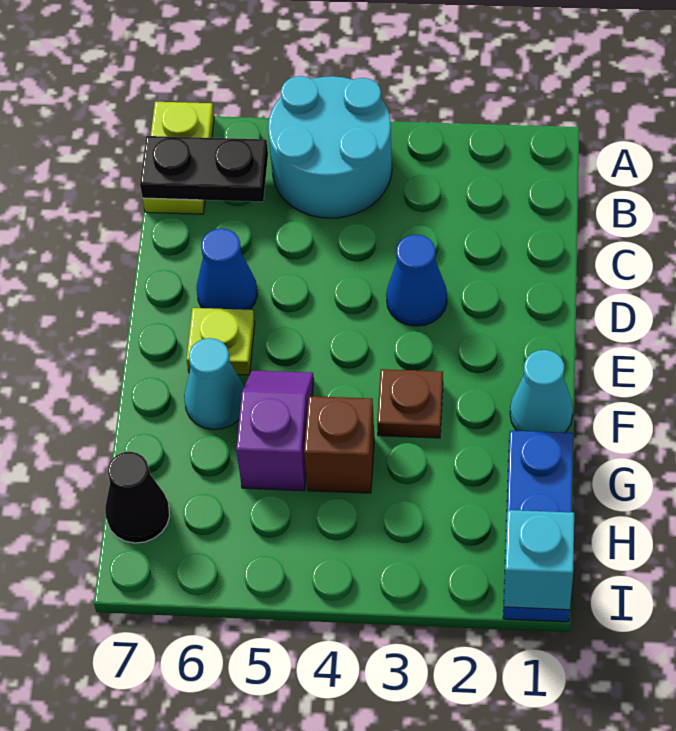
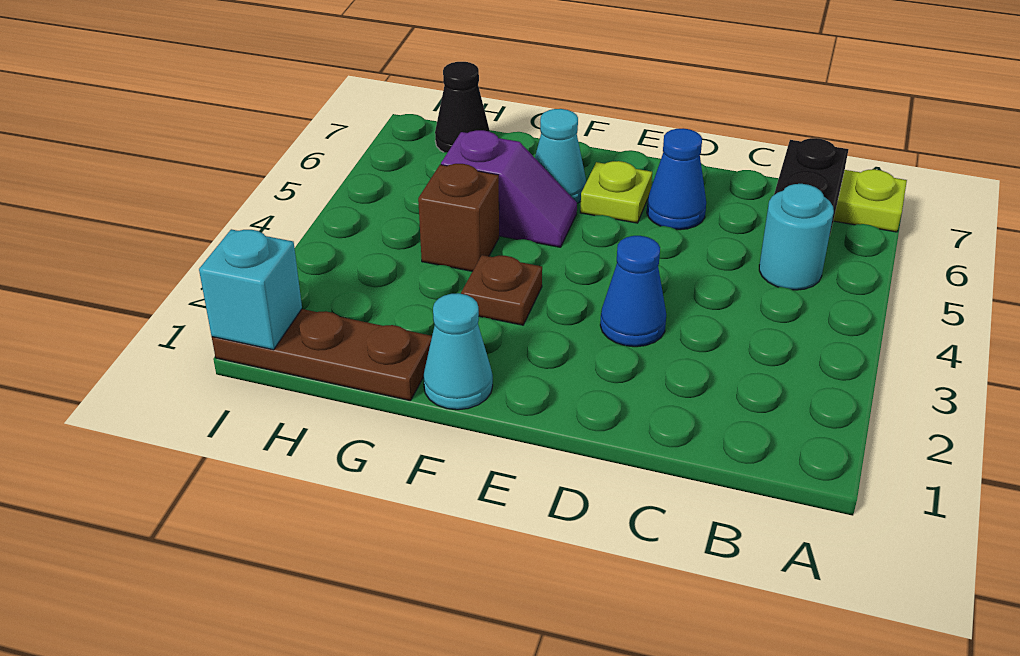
cyan 2x2 round brick [268,76,392,218] -> cyan 1x1 round brick [759,184,834,290]
blue 1x3 plate [503,431,573,622] -> brown 1x3 plate [212,309,432,401]

